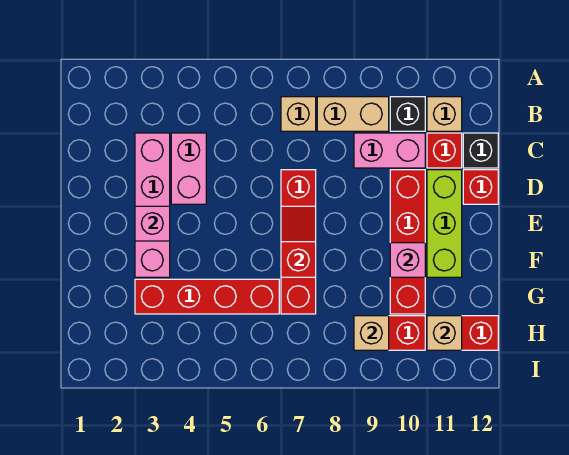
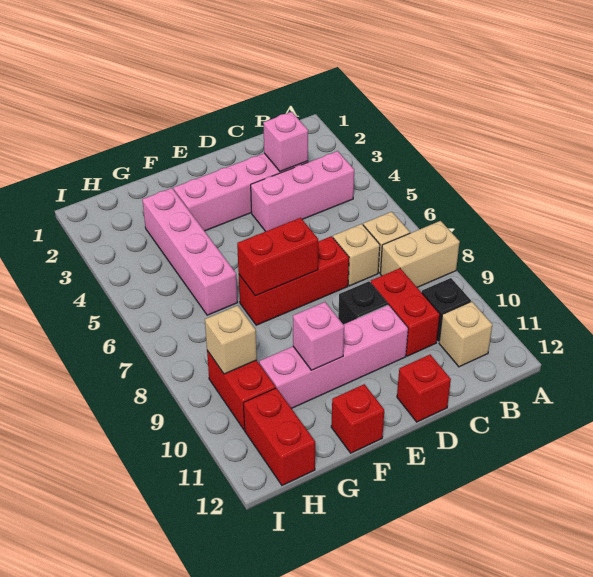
tan 1x2 brick [317,97,389,131] -> tan 1x2 brick turned to [380,221,460,287]
pink 1x2 brick [171,133,206,204] -> pink 1x3 brick [251,151,354,231]
pink 1x2 brick [354,133,425,168] -> red 1x2 brick [371,268,440,356]
red 1x1 brick [427,133,462,168] -> red 1x1 brick moved to [331,384,384,453]
black 1x1 brick [463,133,498,168] -> black 1x1 brick moved to [338,281,388,324]
red 1x4 brick [281,170,316,314] -> red 1x3 brick [239,236,349,325]
red 1x4 brick [390,170,425,314] -> pink 1x4 brick [259,305,408,408]
lime 1x3 brick [427,170,462,277] -> none
pink 1x1 brick [135,206,170,241] -> pink 1x1 brick moved to [263,112,308,171]
red 1x2 slope [281,206,316,277] -> red 1x2 brick [237,218,319,296]
red 1x4 brick [135,279,279,314] -> pink 1x4 brick [142,188,238,315]
tan 1x1 brick [427,316,462,350] -> tan 1x1 brick moved to [333,224,380,286]

